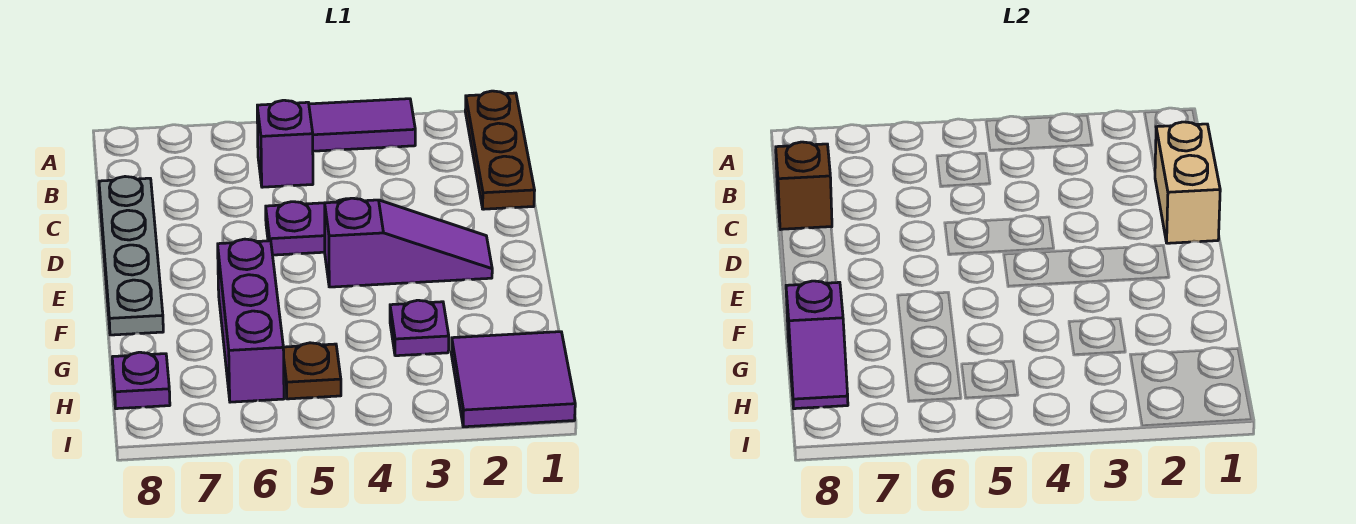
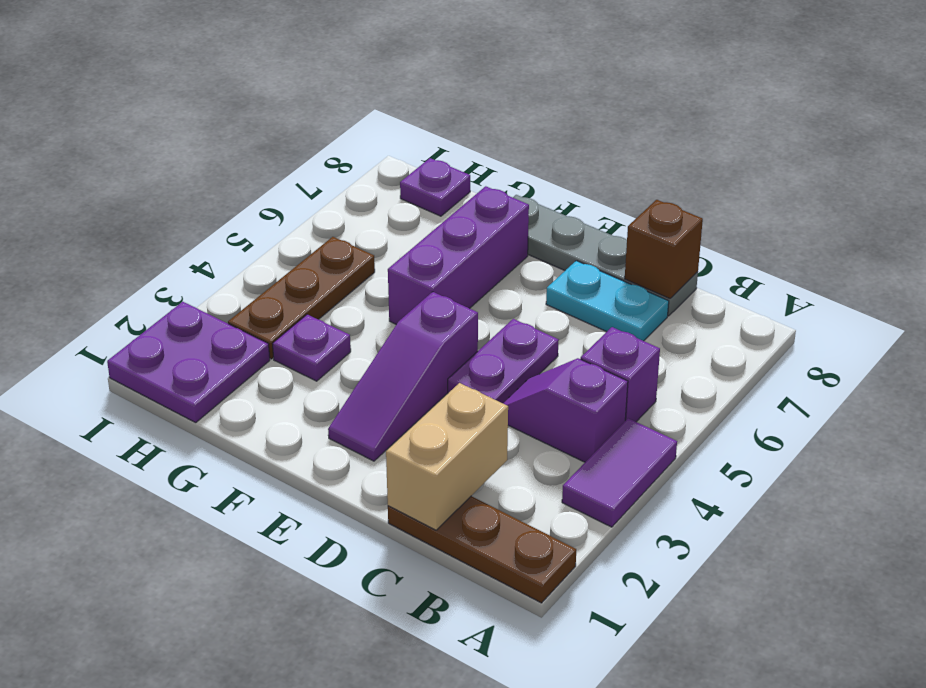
tan 1x2 brick [1155,122,1220,243] -> tan 1x2 brick turned to [386,383,508,530]
none -> cyan 1x2 plate [546,261,669,341]
purple 1x3 brick [218,239,284,402] -> purple 1x3 brick turned to [388,186,529,325]
purple 1x2 slope [786,281,848,409] -> purple 1x2 slope moved to [503,358,628,462]
purple 2x2 tile [451,332,575,427] -> purple 2x2 plate [107,302,270,423]
brown 1x1 plate [283,343,341,399] -> brown 1x3 plate [228,237,375,359]

